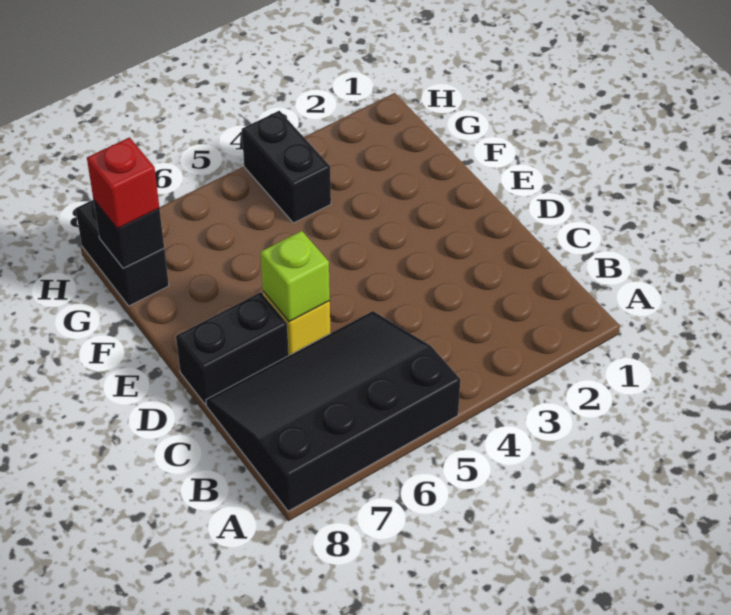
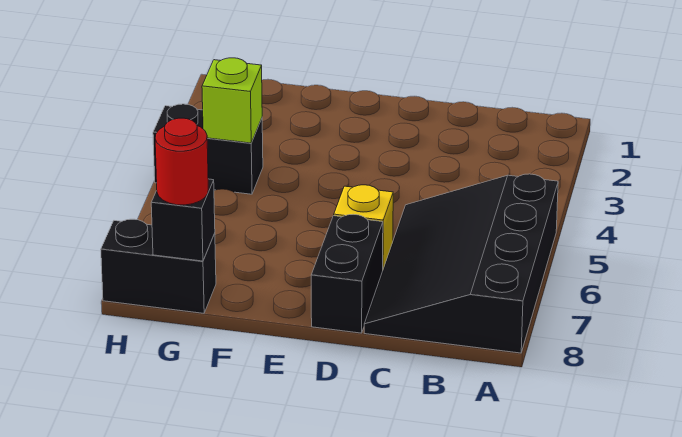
lime 1x1 brick [261,231,330,322] -> lime 1x1 brick moved to [202,58,262,143]
red 1x1 brick [87,137,159,229] -> red 1x1 round brick [155,118,208,205]

